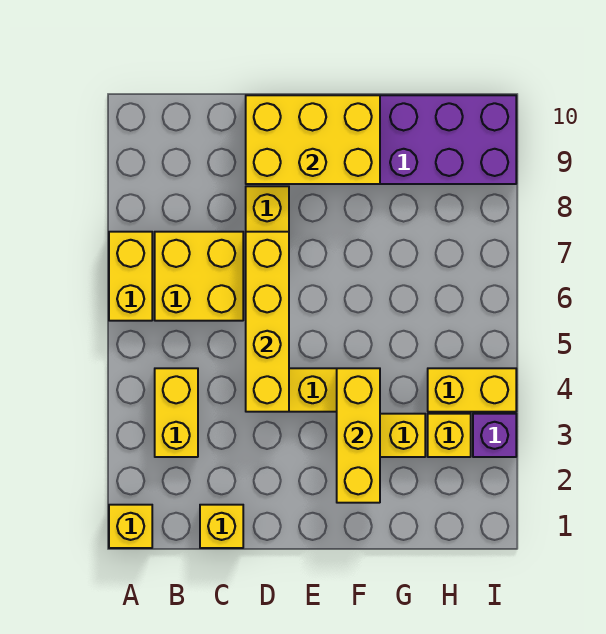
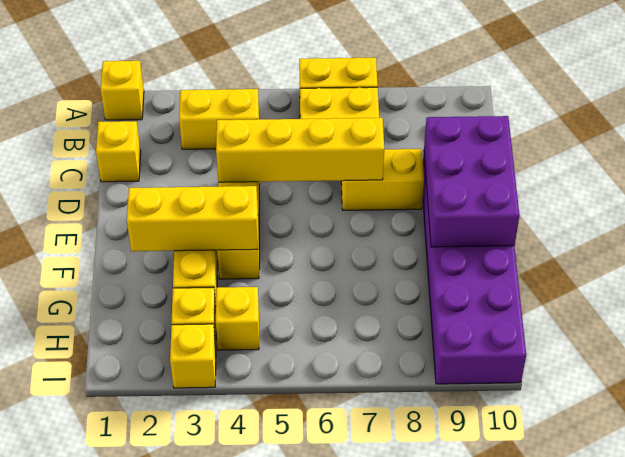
yellow 2x3 brick [246,95,380,184] -> purple 2x3 brick [424,116,519,247]
yellow 1x2 brick [428,368,516,412] -> yellow 1x1 brick [216,287,259,350]
purple 1x1 brick [473,414,516,457] -> yellow 1x1 brick [170,324,216,388]

